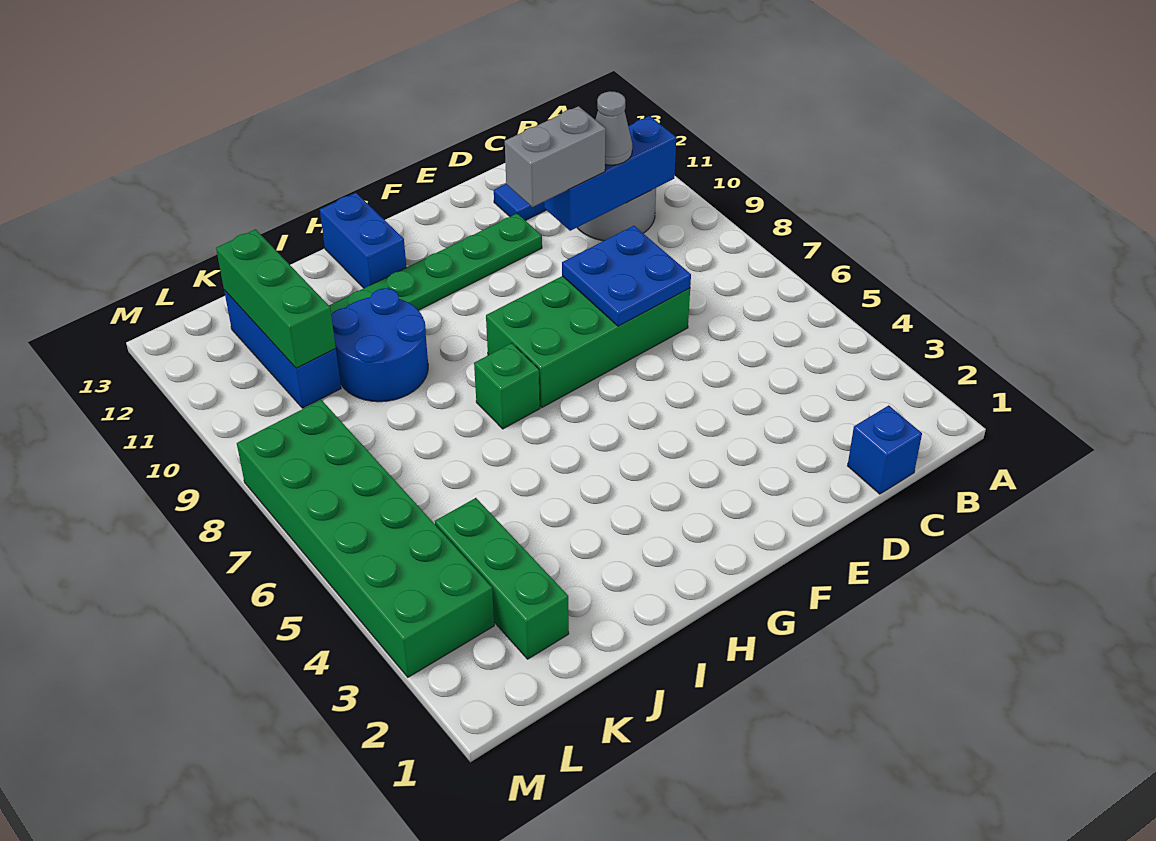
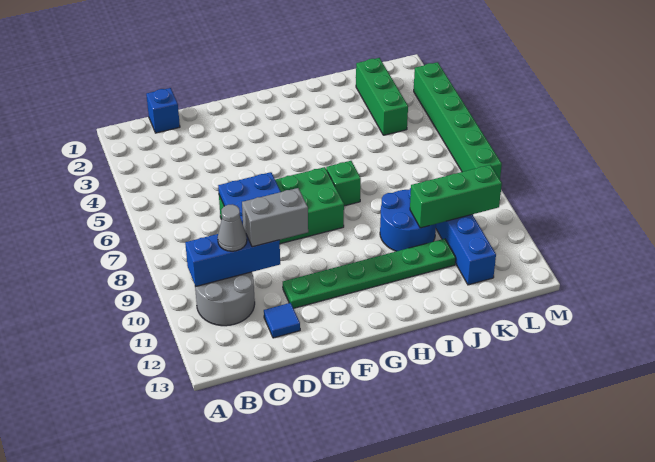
blue 1x2 brick [320,193,406,288] -> none
green 1x3 brick [216,229,336,368] -> green 1x3 brick turned to [410,165,502,228]
green 2x6 brick [237,400,494,677] -> green 1x6 brick [414,62,502,179]

